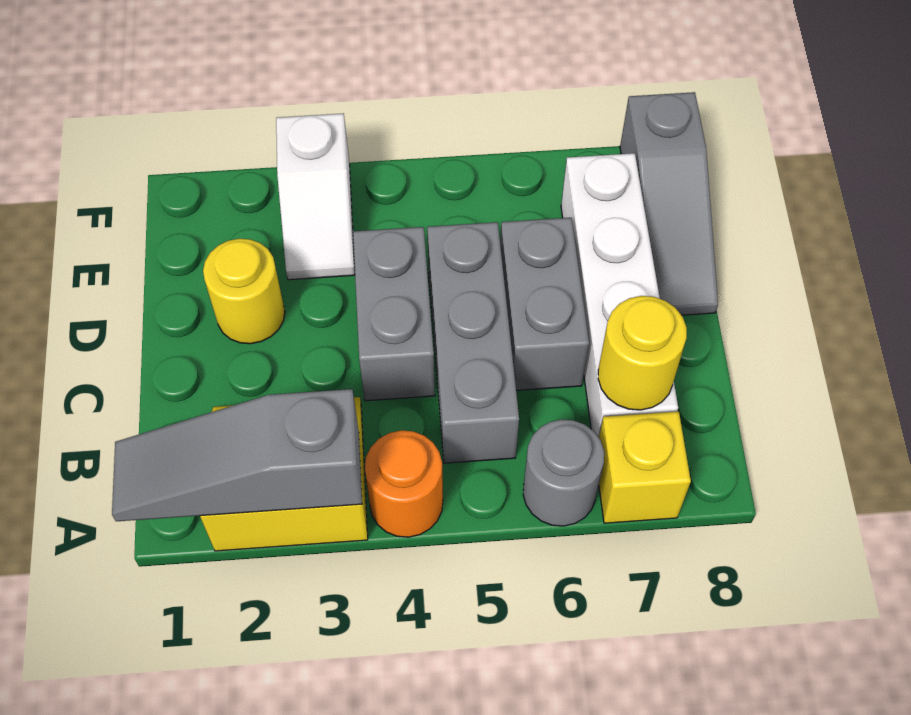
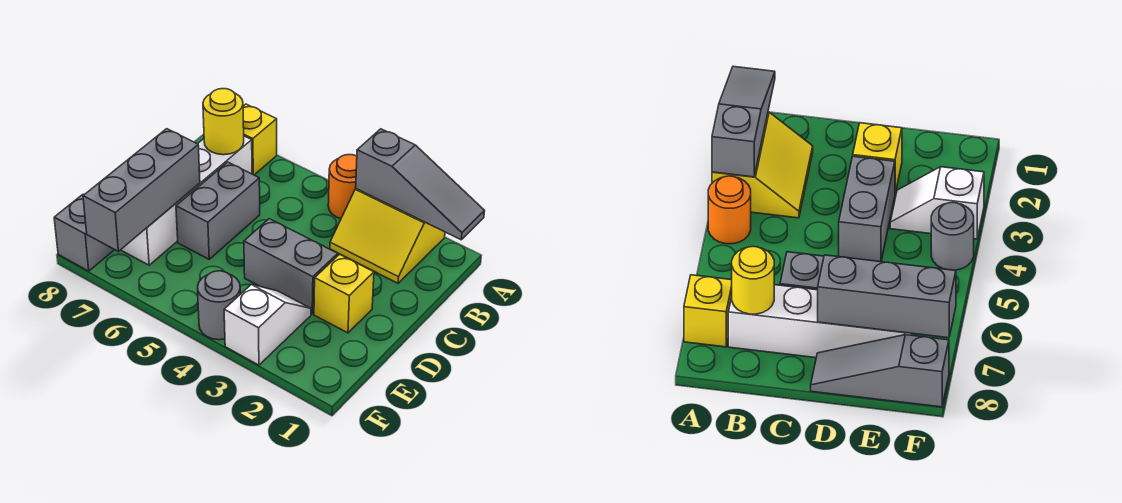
grey 1x1 round brick [523,419,604,526] -> grey 1x1 round brick moved to [198,271,240,340]
grey 1x3 brick [427,222,519,463] -> grey 1x3 brick moved to [83,129,200,251]
grey 1x2 brick [353,227,435,401] -> grey 1x2 brick turned to [244,219,338,314]
yellow 1x1 round brick [203,239,285,344] -> yellow 1x1 brick [314,254,374,333]

